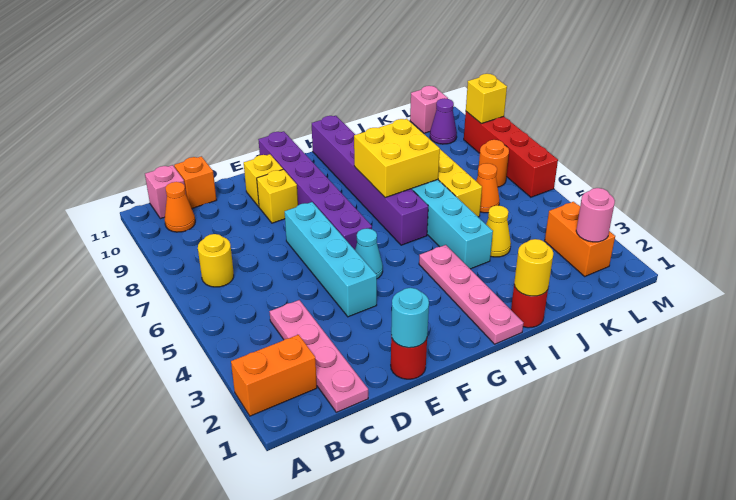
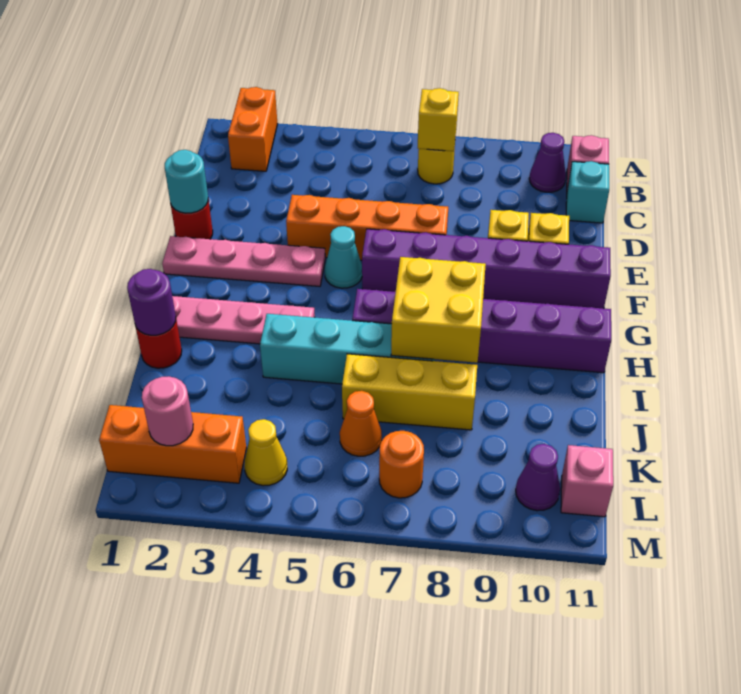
orange 1x1 cone [165,182,195,232] -> purple 1x1 cone [529,133,566,192]
pink 1x4 plate [269,300,368,412] -> pink 1x4 plate moved to [162,236,325,286]
orange 1x1 brick [174,156,216,208] -> cyan 1x1 brick [566,161,609,223]
cyan 1x4 brick [285,202,377,317] -> orange 1x4 brick [286,195,448,260]
yellow 1x1 round brick [514,239,553,296] -> purple 1x1 round brick [127,269,176,335]
yellow 1x1 cone [486,205,511,257] -> yellow 1x1 cone moved to [244,419,287,486]
orange 1x2 brick [545,202,615,276] -> orange 1x3 brick [99,405,246,483]
red 1x4 brick [464,112,558,197] -> none
yellow 1x1 brick [466,74,507,124] -> yellow 1x1 brick moved to [418,88,459,151]

